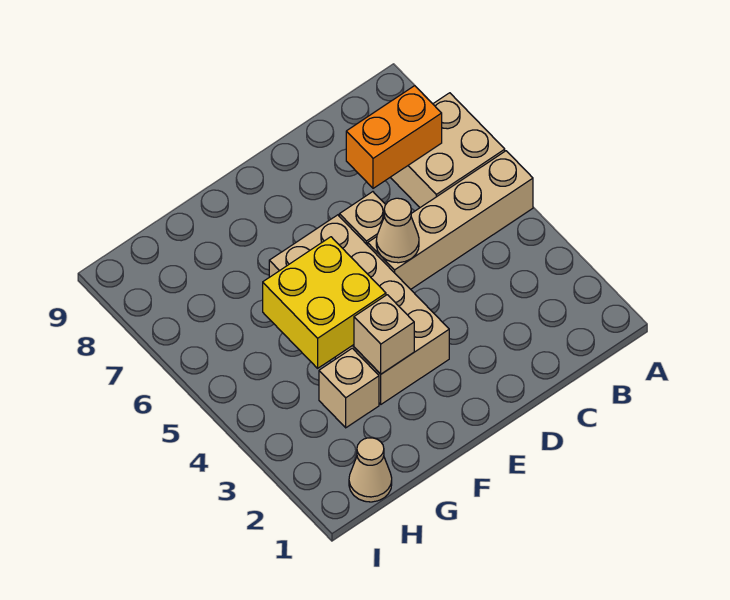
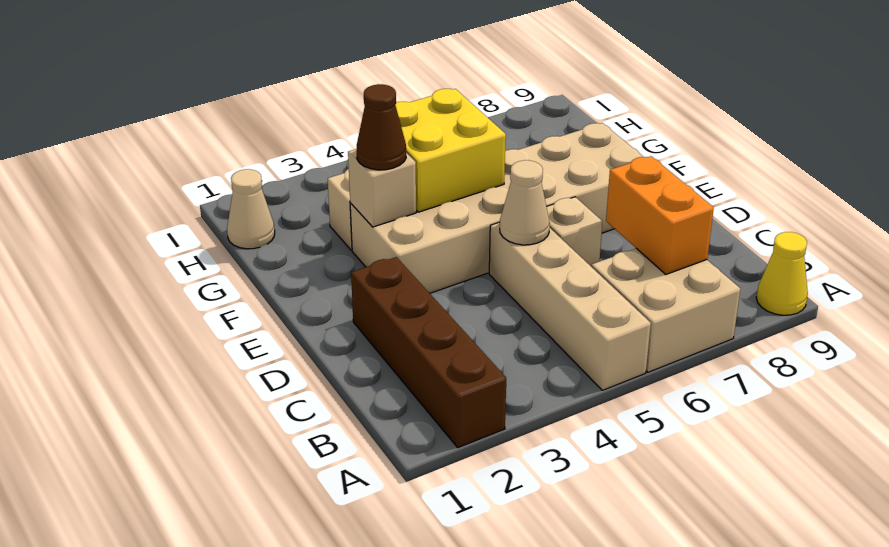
none -> brown 1x4 brick [351,257,506,448]
none -> yellow 1x1 cone [756,232,808,315]
tan 2x4 brick [269,215,449,404] -> tan 2x6 brick [350,123,643,293]
none -> brown 1x1 cone [357,84,406,170]

